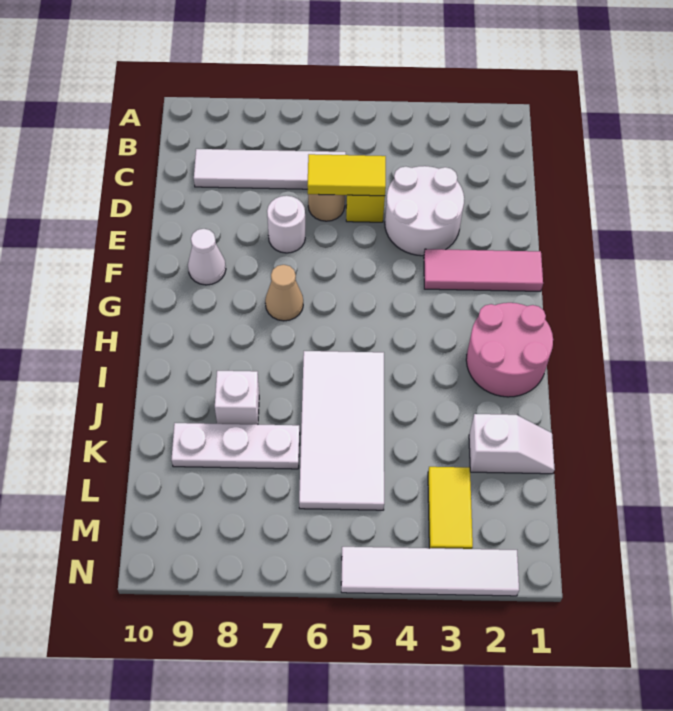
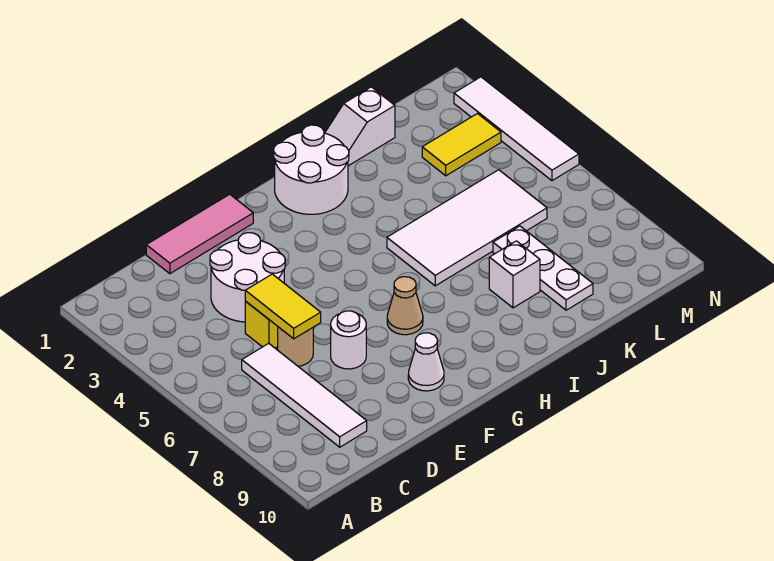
pink 1x3 tile [424,249,543,291] -> pink 1x3 tile turned to [146,194,253,274]
pink 2x2 round brick [466,303,553,397] -> white 2x2 round brick [274,125,349,214]
white 1x2 slope [469,414,555,474] -> white 1x2 slope turned to [325,87,395,166]

